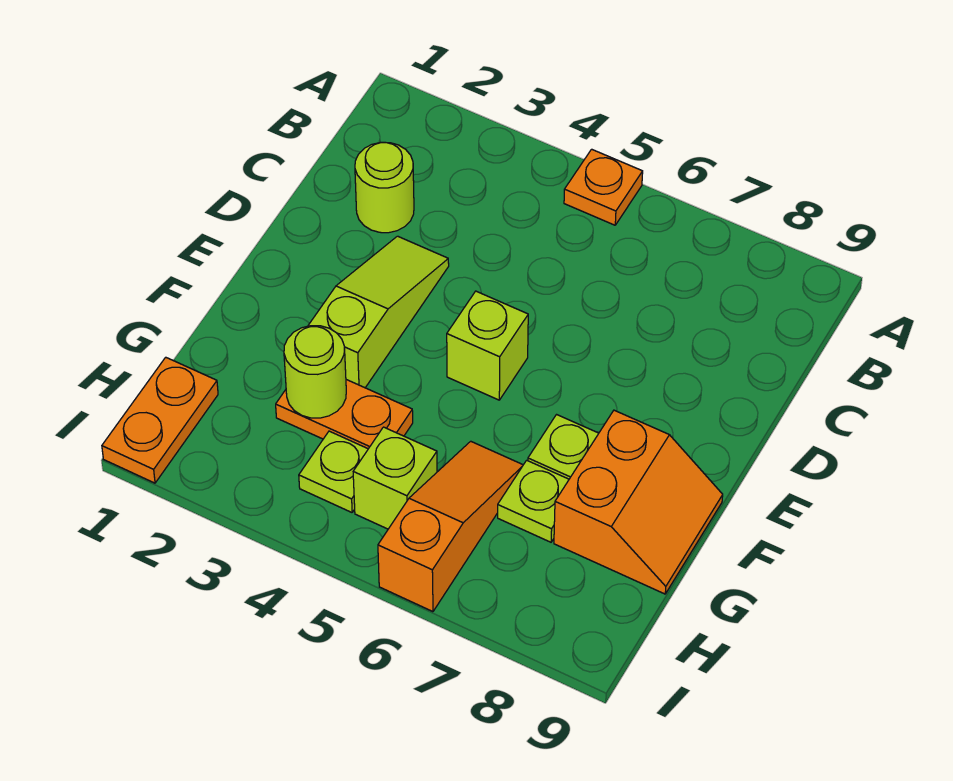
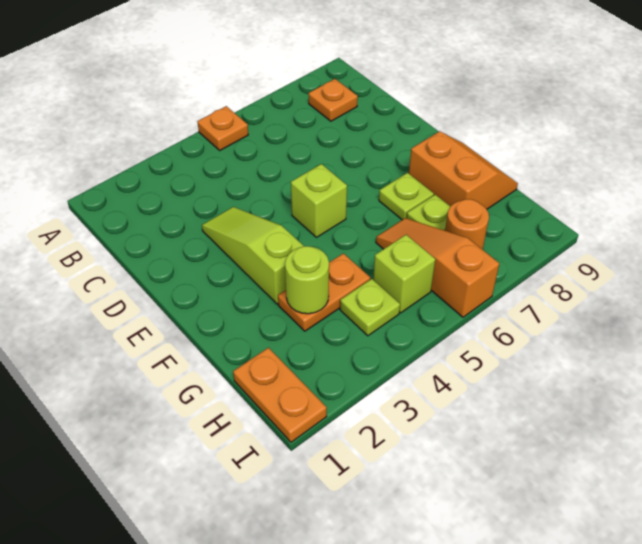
none -> orange 1x1 plate [309,79,358,121]
lime 1x1 round brick [355,142,414,233] -> none
none -> orange 1x1 round brick [445,199,489,250]

